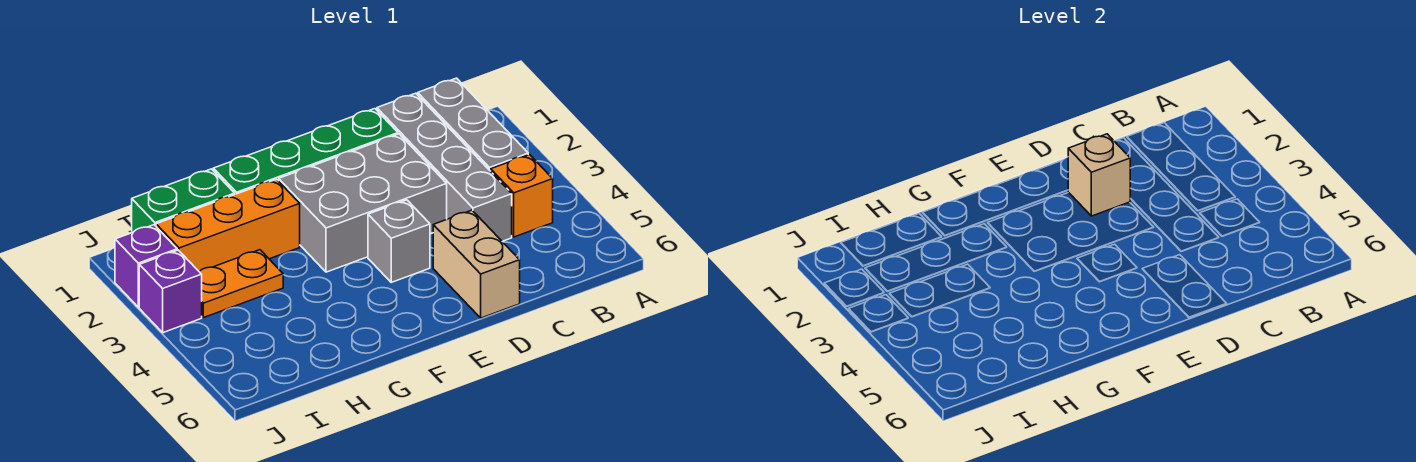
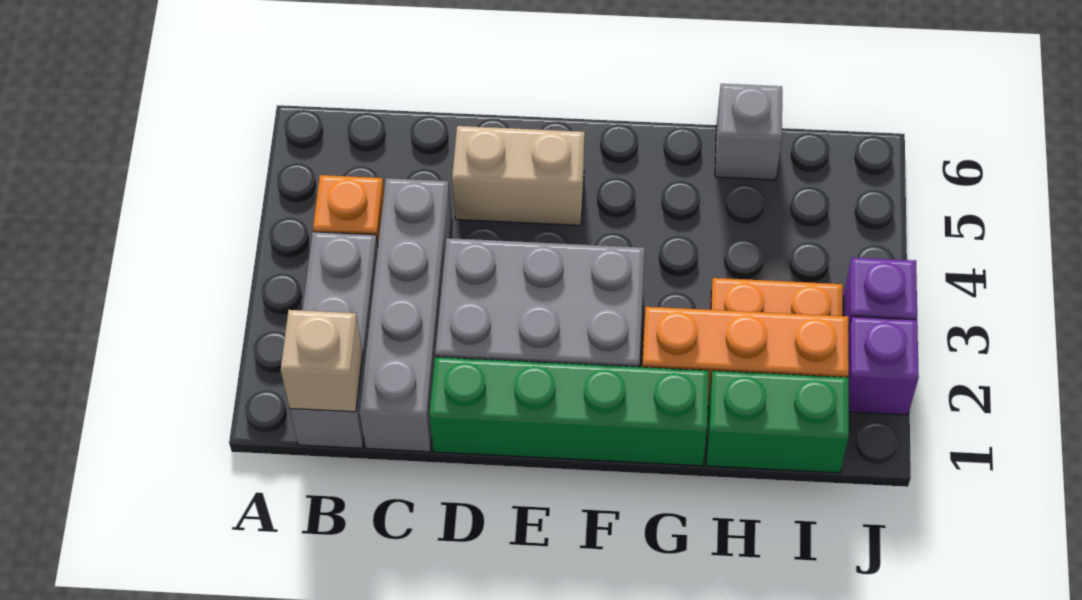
tan 1x1 brick [1068,134,1130,216] -> tan 1x1 brick moved to [281,310,363,412]
tan 1x2 brick [433,210,520,318] -> tan 1x2 brick turned to [452,126,585,225]
grey 1x1 brick [368,200,430,282] -> grey 1x1 brick moved to [715,84,782,180]

